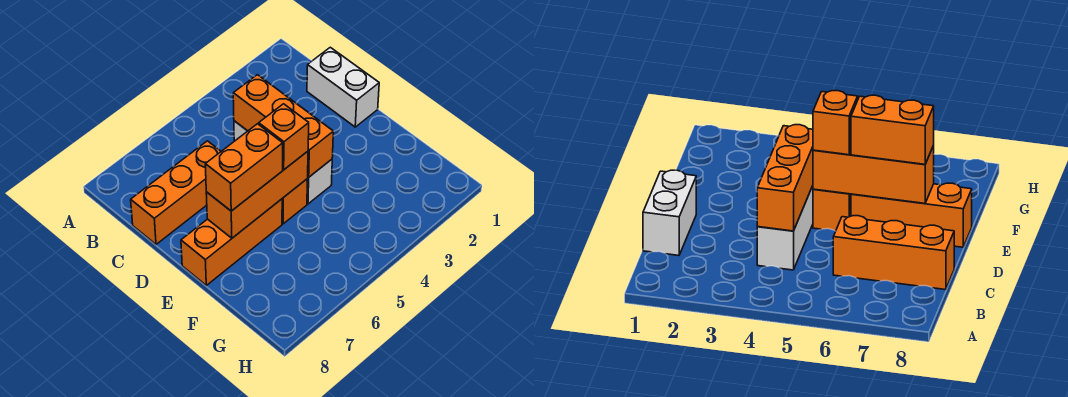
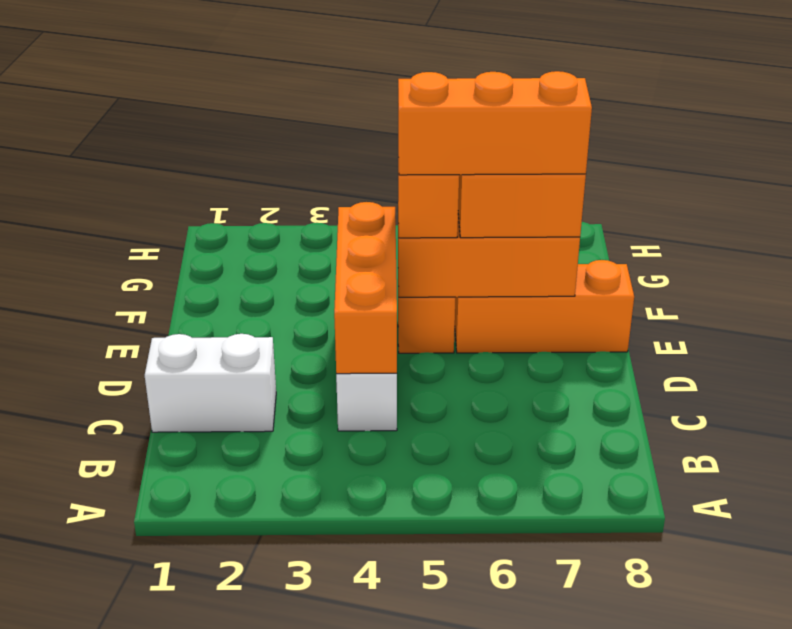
white 1x2 brick [307,47,379,127] -> white 1x2 brick turned to [145,334,276,432]
orange 1x3 brick [131,141,221,244] -> orange 1x3 brick moved to [398,71,592,175]

